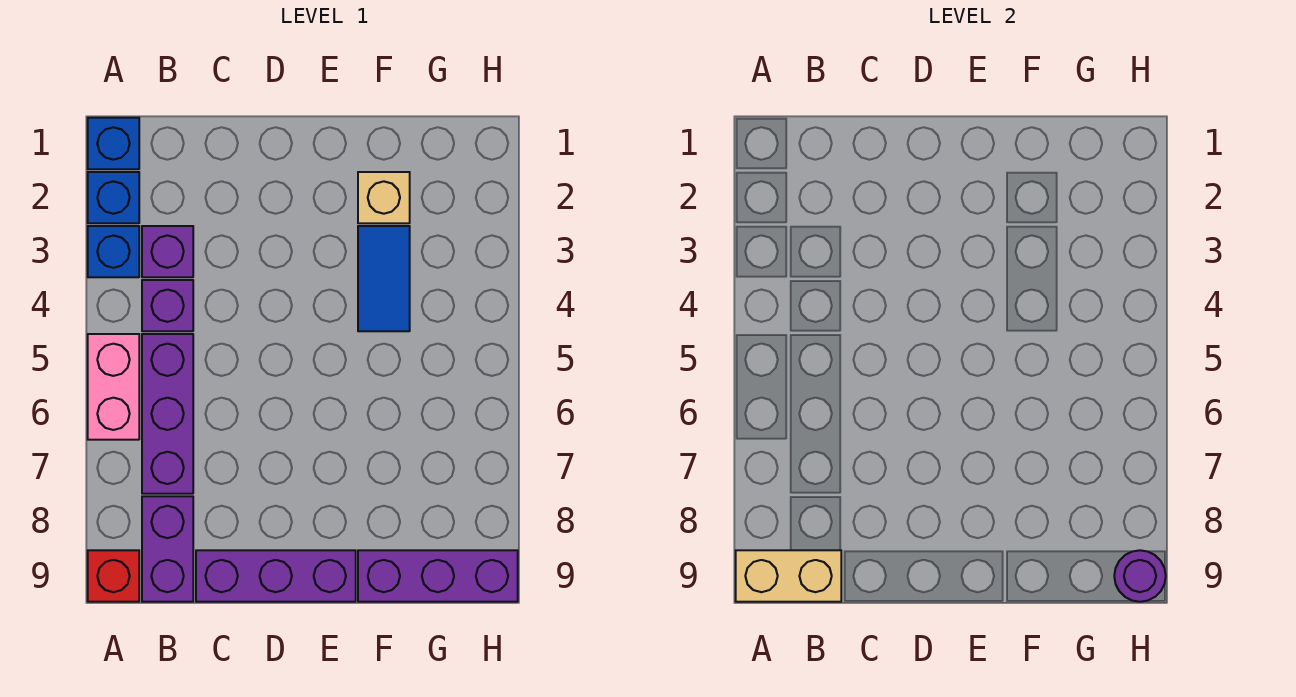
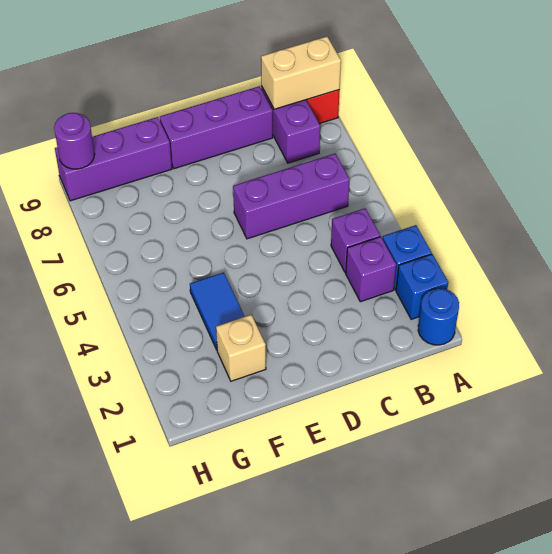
blue 1x1 brick [88,118,139,169] -> blue 1x1 round brick [418,288,459,345]
pink 1x2 brick [88,334,139,440] -> none
purple 1x3 brick [142,334,193,494] -> purple 1x3 brick turned to [233,154,350,239]

